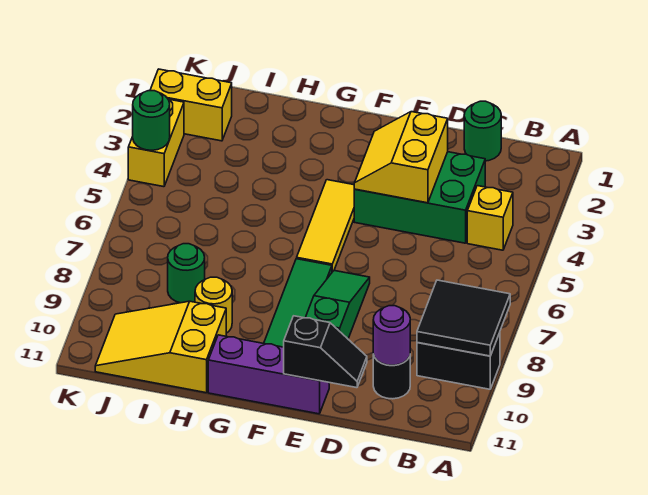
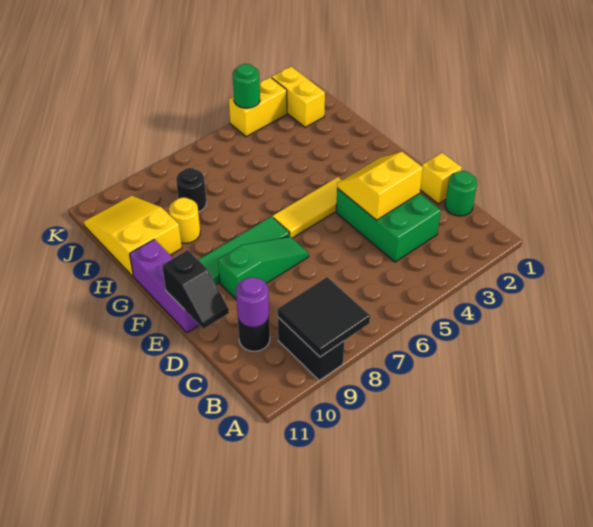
yellow 1x1 brick [467,186,513,250] -> yellow 1x1 brick moved to [420,153,462,204]
green 1x1 round brick [168,244,205,303] -> black 1x1 round brick [176,168,206,212]

